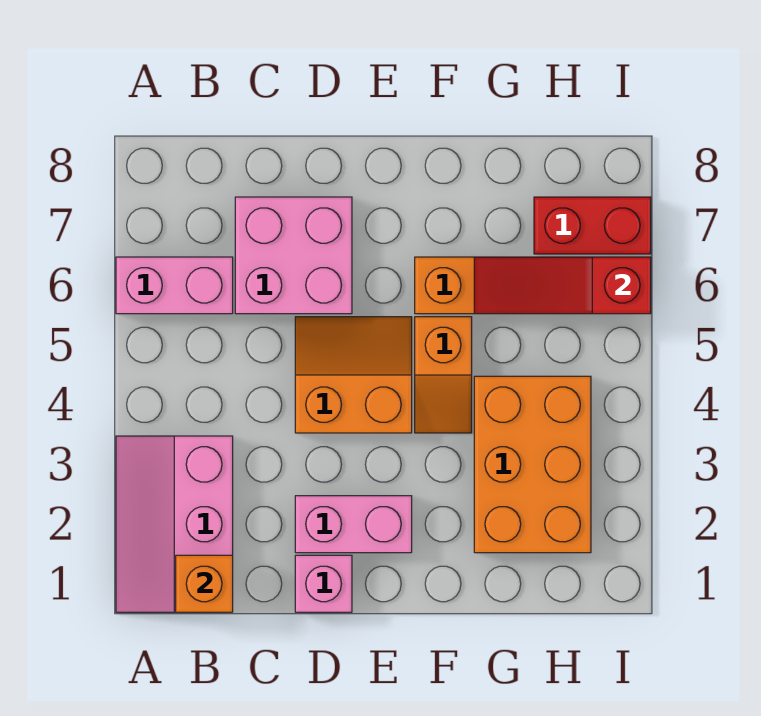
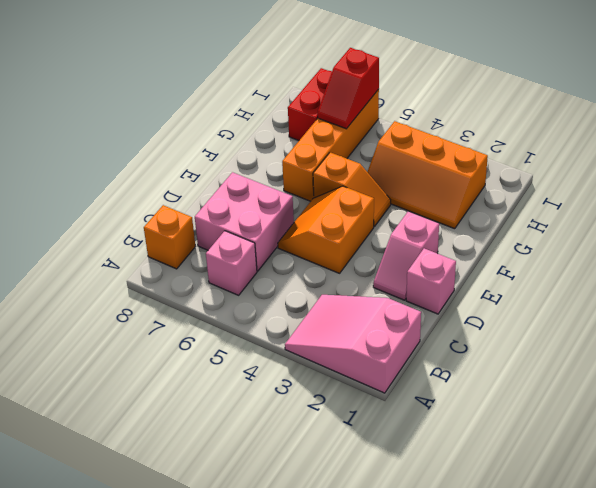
pink 2x3 slope [116,436,233,612] -> pink 2x3 slope turned to [285,295,421,393]
pink 1x2 brick [116,257,233,314] -> pink 1x1 brick [206,231,257,295]
orange 1x1 brick [176,555,233,612] -> orange 1x1 brick moved to [144,205,195,269]
pink 1x2 brick [295,496,412,553] -> pink 1x2 slope [373,212,439,300]
orange 2x3 brick [474,376,591,553] -> orange 2x3 slope [368,121,488,229]
red 1x3 slope [474,257,651,314] -> red 1x2 slope [317,48,379,129]

